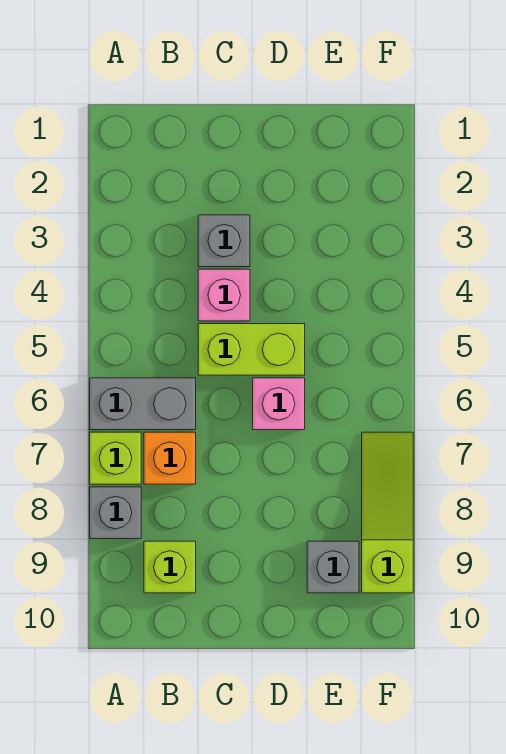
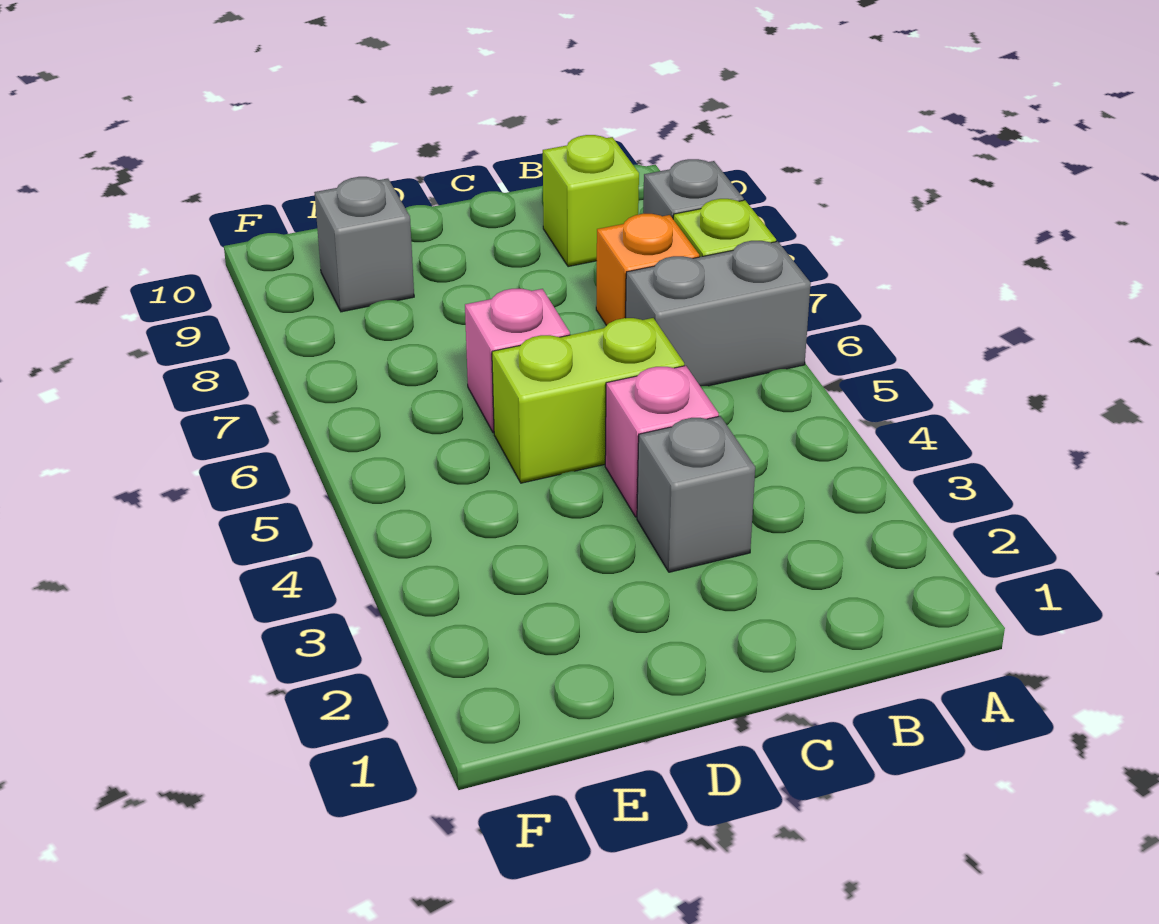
lime 1x3 slope [362,432,413,593] -> none

